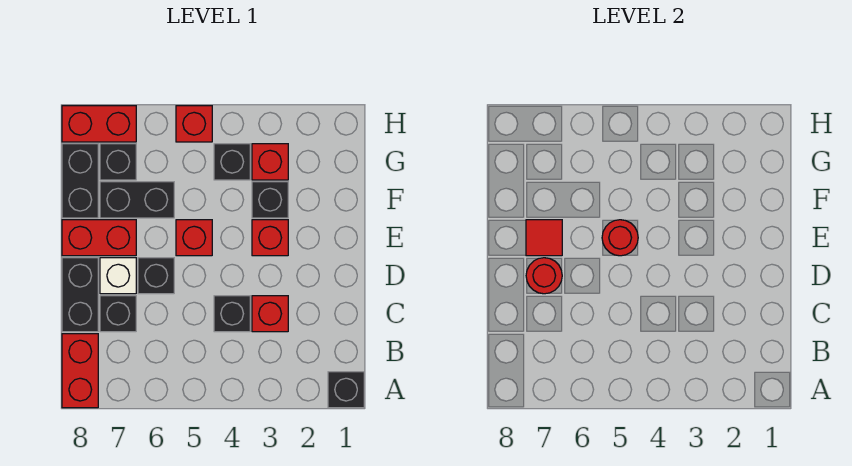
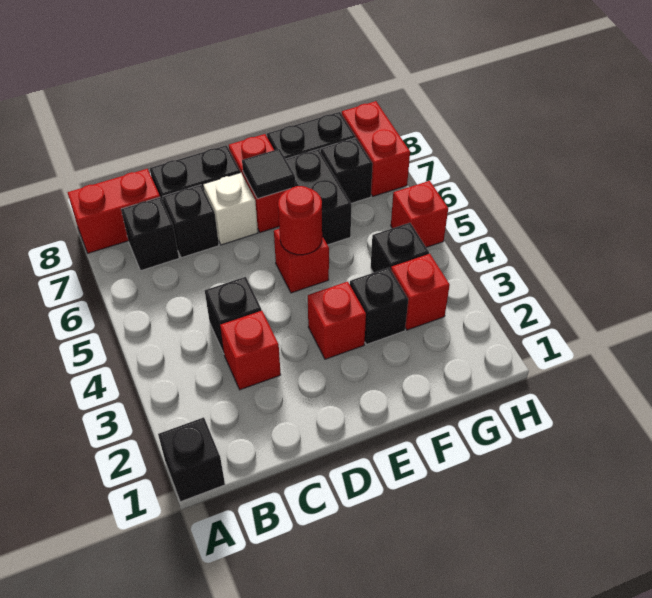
black 1x1 brick [138,258,174,294] -> black 1x1 brick moved to [121,197,179,271]
red 1x1 round brick [526,258,562,294] -> none
red 1x1 tile [526,220,562,256] -> black 1x1 tile [242,149,295,199]

